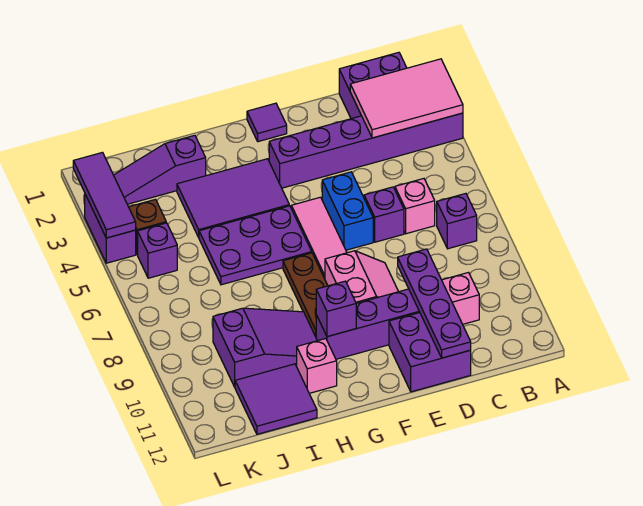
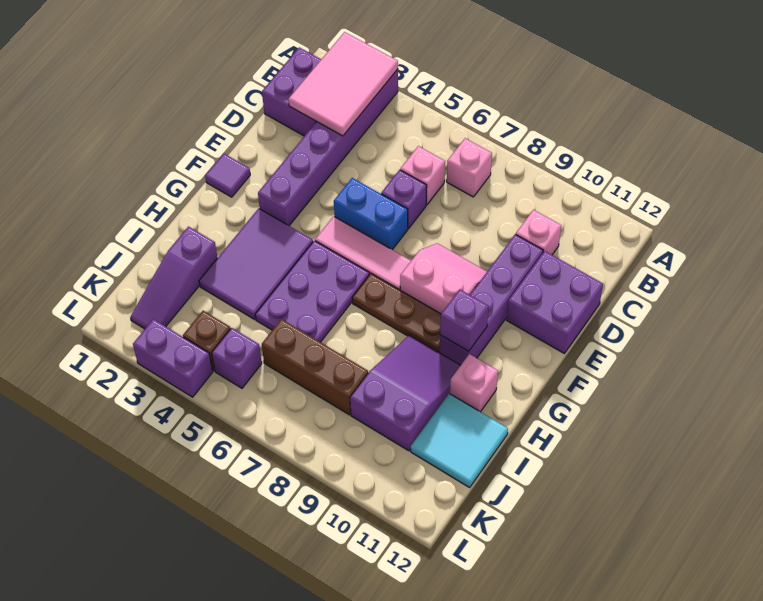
purple 1x1 brick [437,194,477,249] -> pink 1x1 brick [447,138,492,197]
purple 1x4 plate [398,249,471,358] -> none
purple 2x2 tile [235,364,317,434] -> cyan 2x2 tile [411,394,508,487]
none -> brown 1x3 brick [262,319,368,415]
purple 1x3 tile [73,152,136,238] -> none

